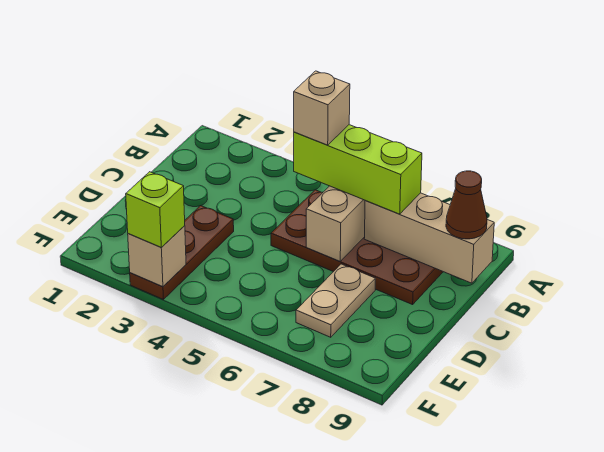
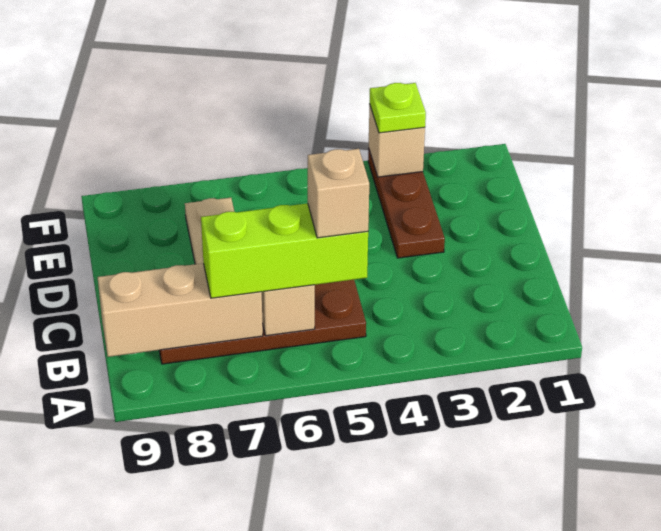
brown 1x1 cone [446,171,487,239] -> none
lime 1x1 brick [126,172,185,247] -> lime 1x1 plate [370,83,426,133]

